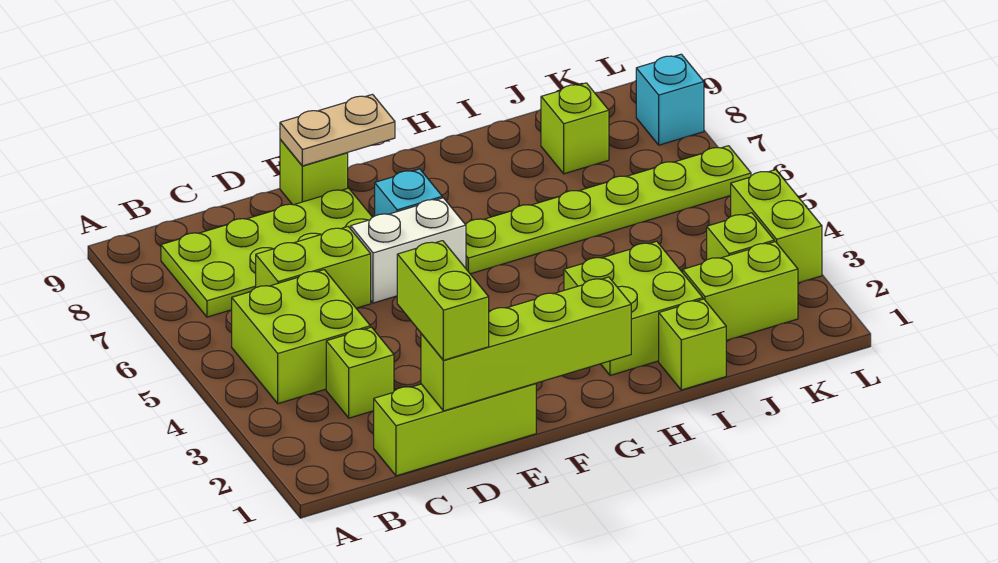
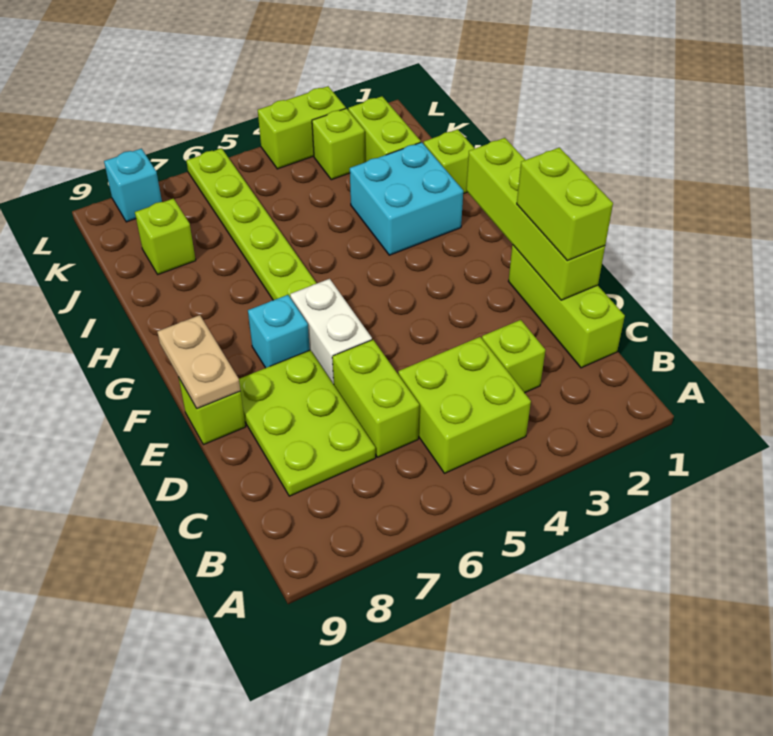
lime 2x4 plate [161,188,372,317] -> lime 2x3 plate [239,350,376,496]
lime 1x2 brick [397,241,489,360] -> lime 1x2 brick turned to [517,147,613,261]
lime 2x2 brick [564,241,703,376] -> cyan 2x2 brick [350,142,463,255]

